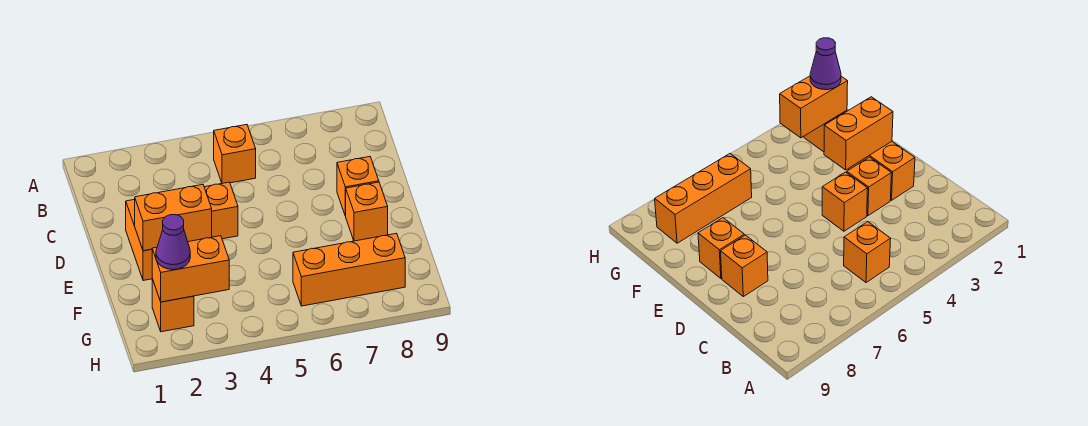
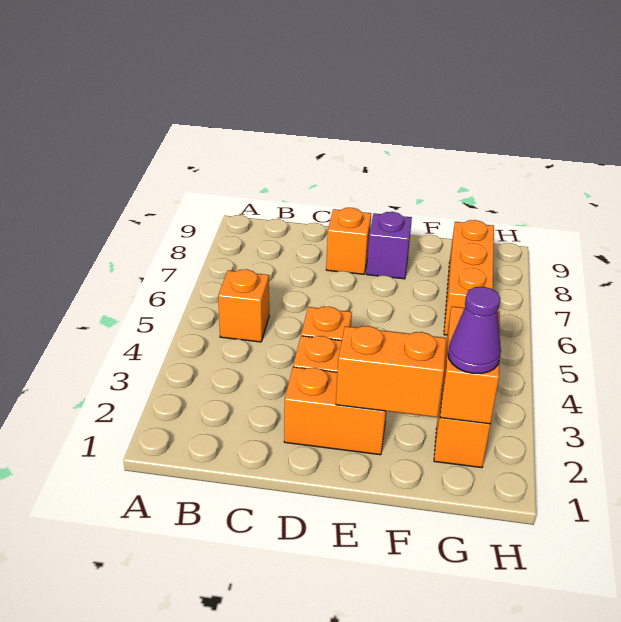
orange 1x2 brick [135,185,212,251] -> orange 1x2 brick turned to [336,326,446,417]
orange 1x1 brick [346,182,388,241] -> purple 1x1 brick [366,212,412,279]

